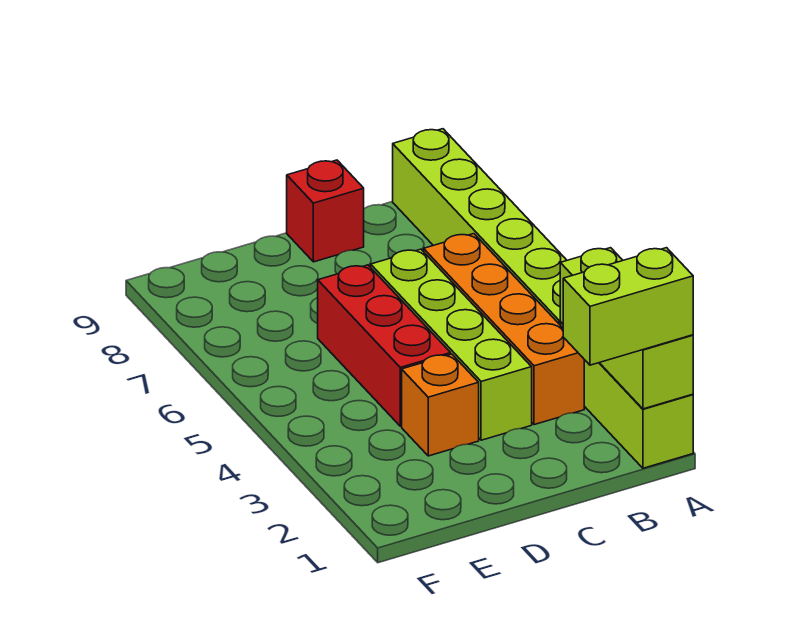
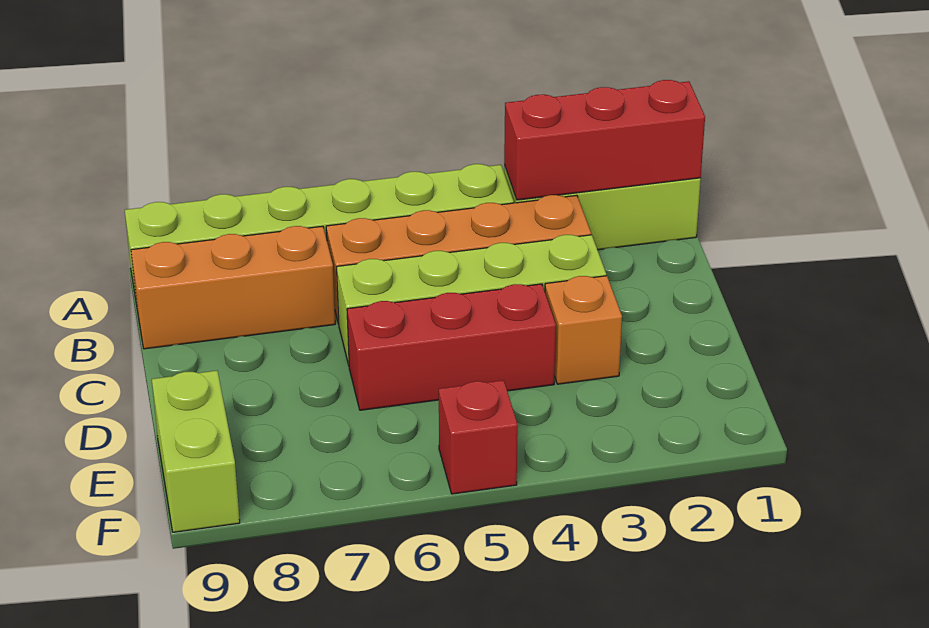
lime 1x3 brick [560,248,693,409] -> red 1x3 brick [504,80,705,200]
lime 1x2 brick [563,248,693,365] -> lime 1x2 brick moved to [152,371,240,532]
none -> orange 1x3 brick [131,226,335,349]
red 1x1 brick [287,160,364,262] -> red 1x1 brick moved to [439,380,518,494]

